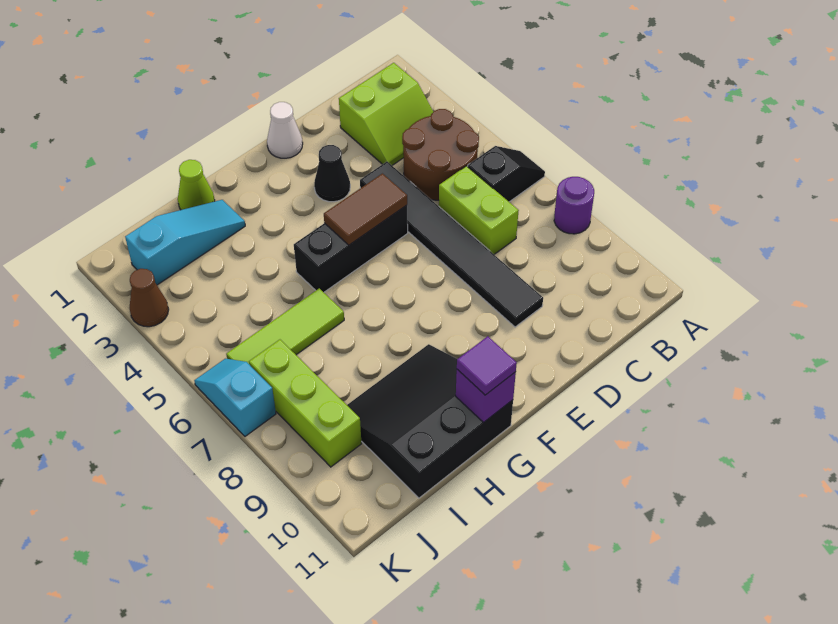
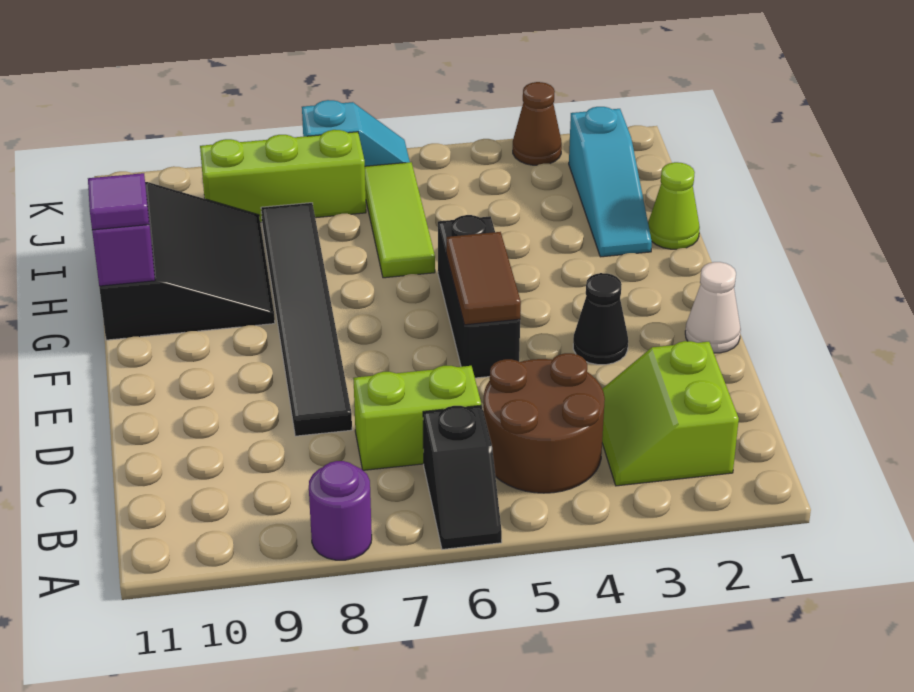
black 1x6 tile [360,162,543,327] -> black 1x6 tile turned to [261,203,352,436]

